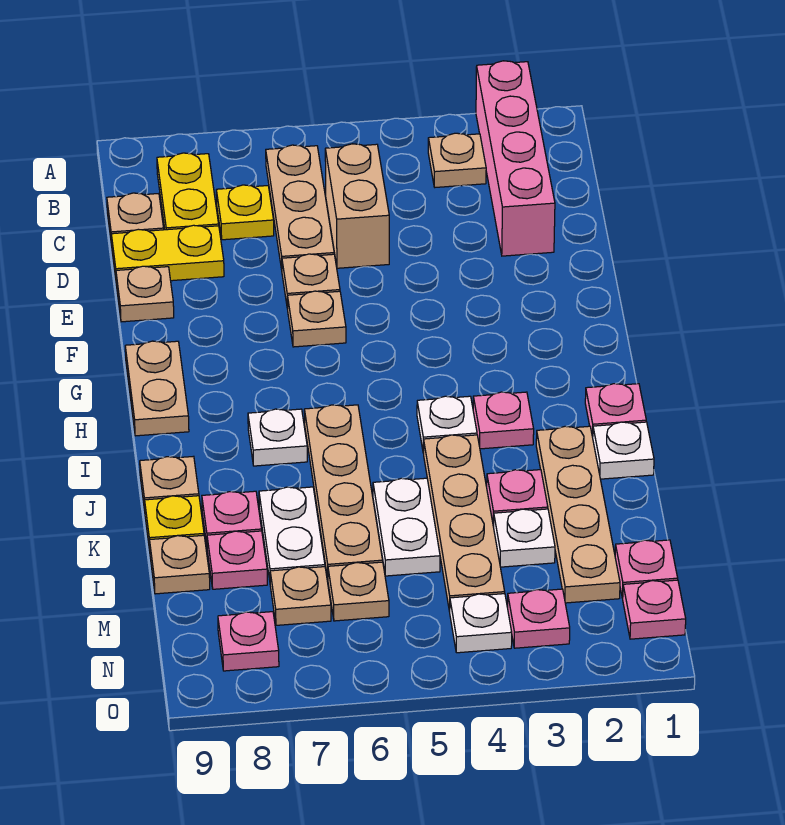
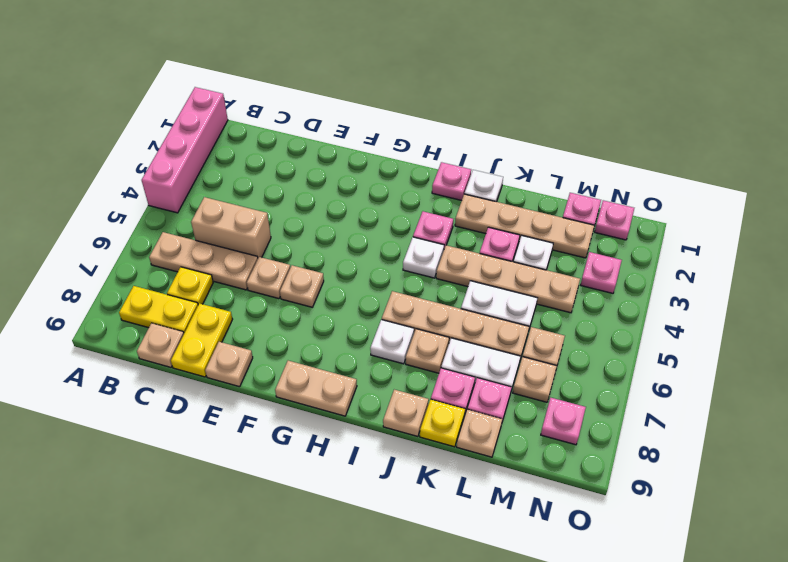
pink 1x4 brick [476,61,555,256] -> pink 1x4 brick turned to [142,87,228,213]
tan 1x1 plate [428,133,486,187] -> tan 1x1 plate moved to [406,329,449,373]
white 1x1 plate [450,594,512,653] -> none

